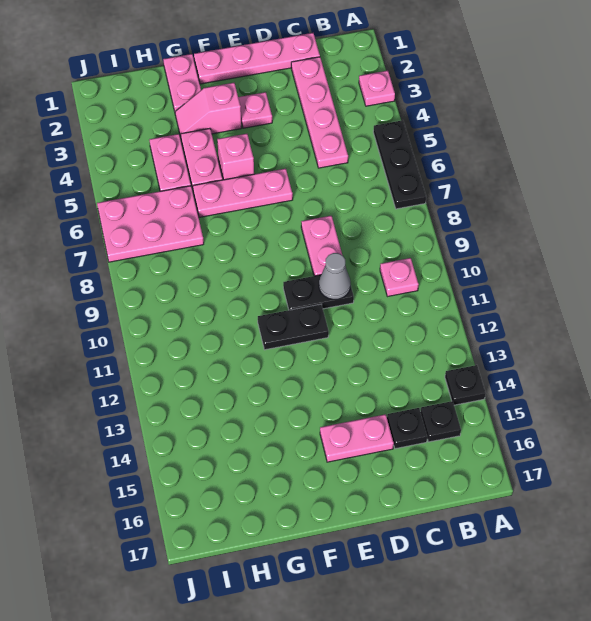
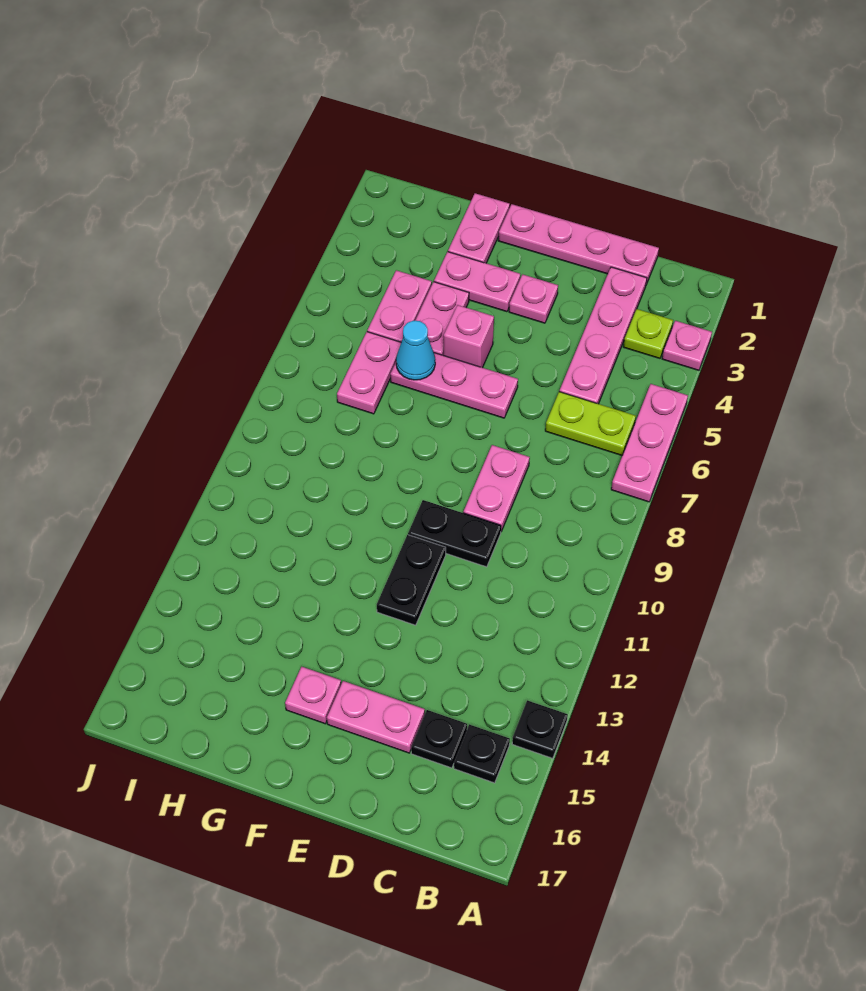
black 1x3 plate [373,120,426,209] -> pink 1x3 plate [611,384,688,502]
none -> lime 1x1 plate [623,309,673,358]
none -> lime 1x2 plate [545,392,636,455]
pink 1x1 plate [380,258,419,297] -> pink 1x1 plate moved to [285,667,341,724]
grey 1x1 cone [319,253,351,299] -> none
black 1x2 plate [258,304,329,350] -> black 1x2 plate turned to [377,535,446,625]
pink 1x2 slope [175,83,241,137] -> pink 1x2 plate [434,252,520,312]
none -> cyan 1x1 cone [396,321,435,380]
pink 2x3 plate [97,186,204,262] -> pink 1x2 plate [337,332,401,414]

